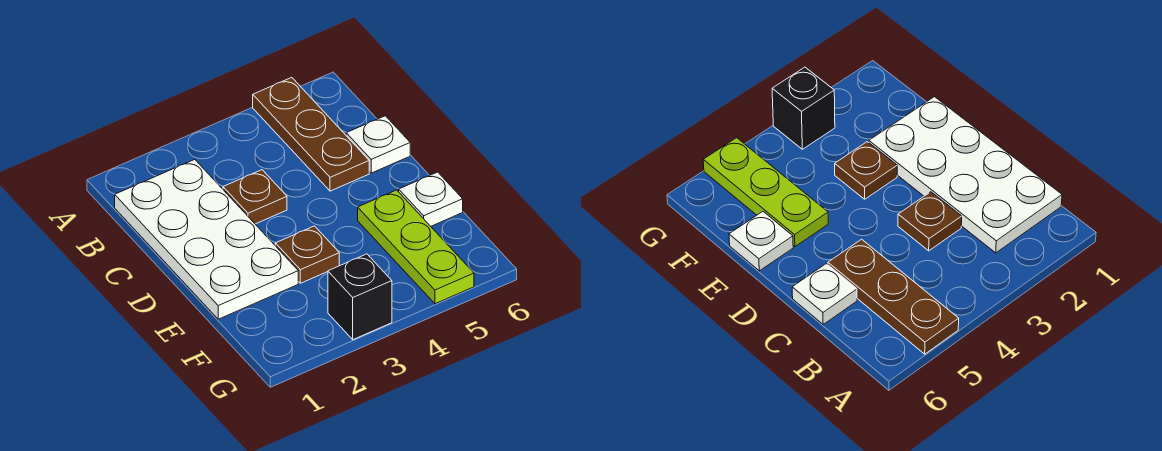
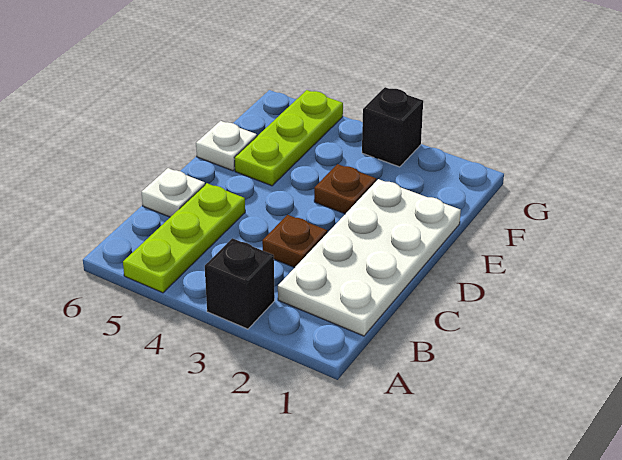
none -> black 1x1 brick [205,238,275,329]
brown 1x3 plate [253,77,369,191] -> lime 1x3 plate [123,183,245,293]

